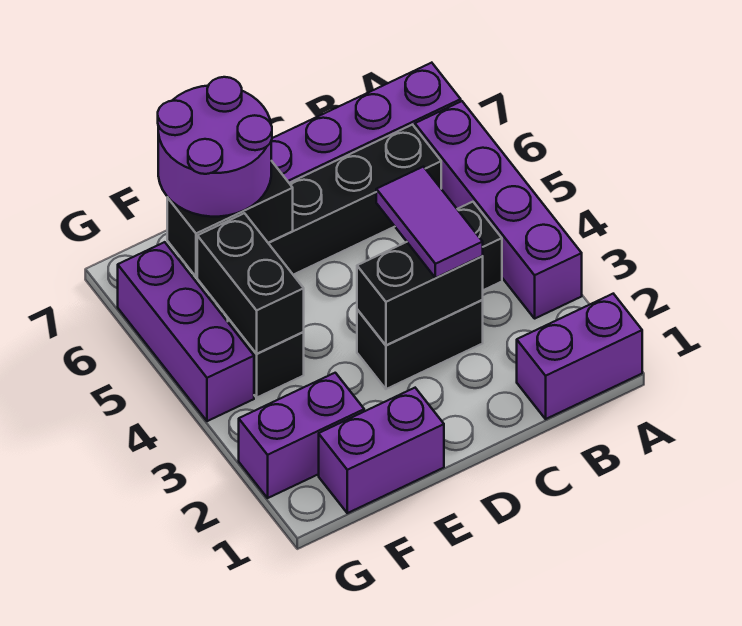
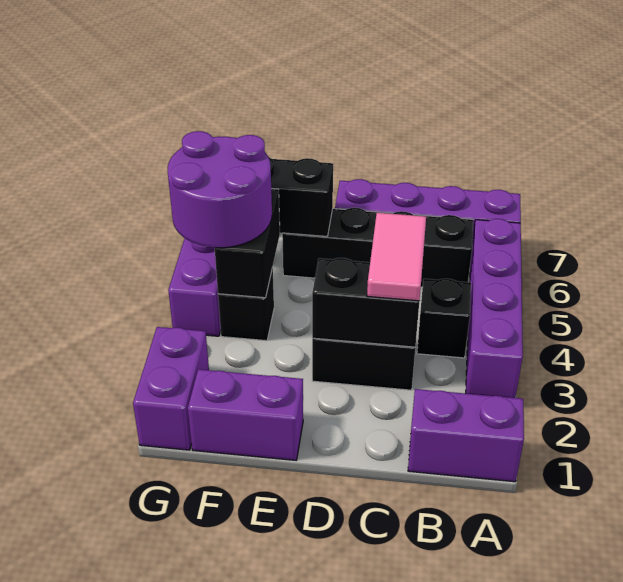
purple 1x2 tile [376,167,483,278] -> pink 1x2 tile [367,213,426,301]
purple 2x2 round brick [158,77,272,217] -> purple 2x2 round brick moved to [168,131,272,248]
purple 1x2 brick [239,373,364,498] -> purple 1x2 brick turned to [133,327,209,450]

